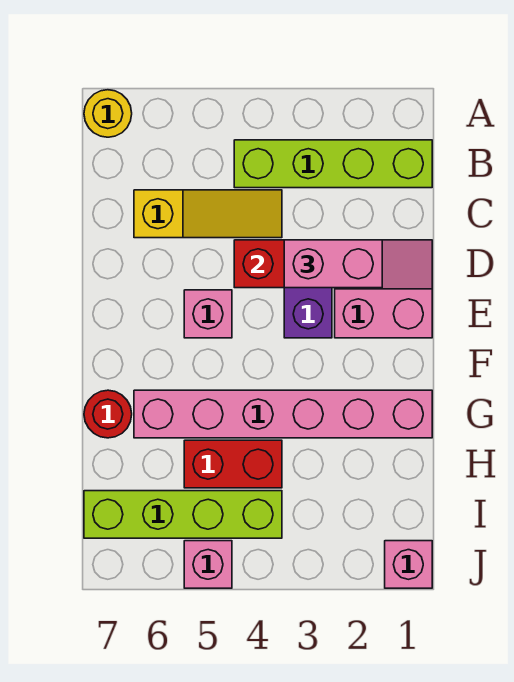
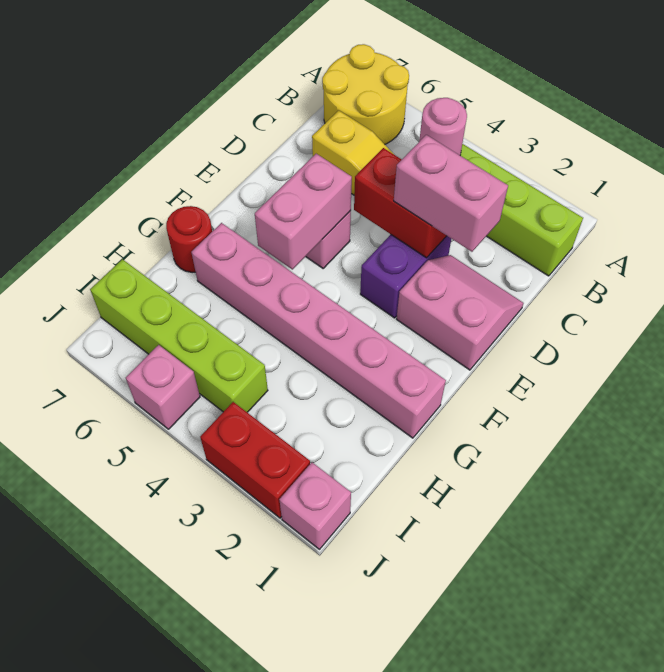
yellow 1x1 round brick [84,90,132,137] -> yellow 2x2 round brick [322,44,409,144]
none -> pink 1x1 round brick [419,98,467,155]
none -> pink 1x2 brick [255,154,352,270]
red 1x2 brick [184,440,282,488] -> red 1x2 brick moved to [200,402,310,518]

